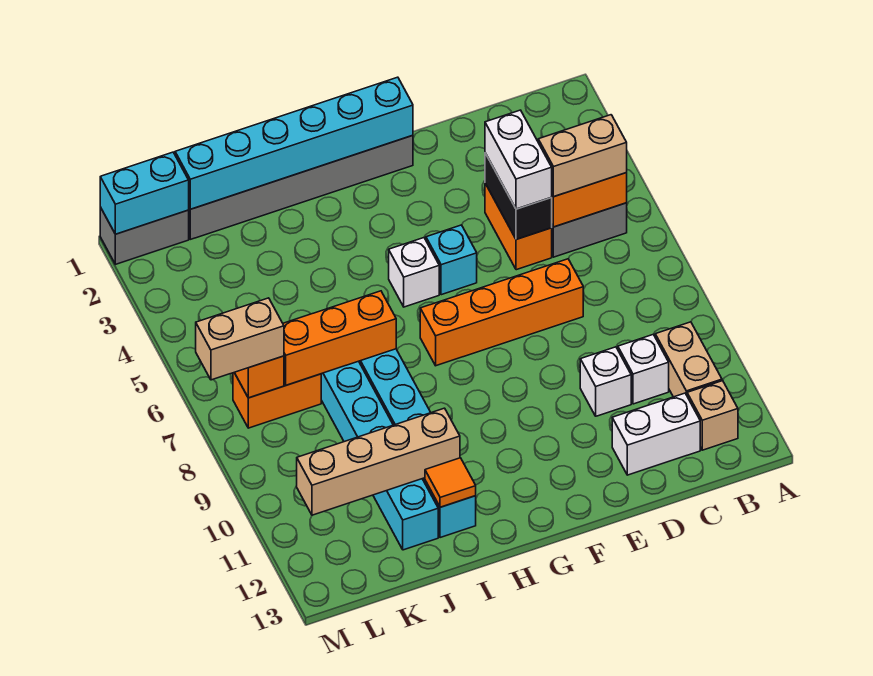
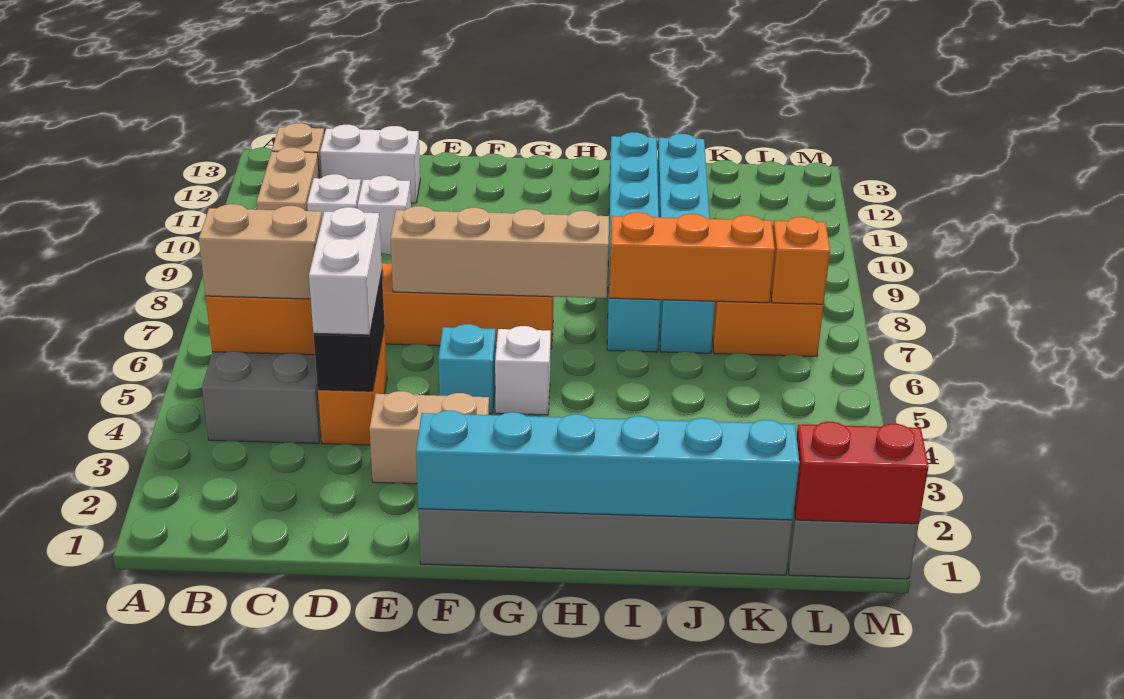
tan 1x4 brick [297,408,460,515] -> tan 1x4 brick moved to [391,206,609,298]
orange 1x1 tile [425,458,476,507] -> none
cyan 1x2 brick [100,152,189,234] -> red 1x2 brick [794,422,929,524]
tan 1x2 brick [196,298,284,380] -> tan 1x2 brick moved to [369,391,489,484]

